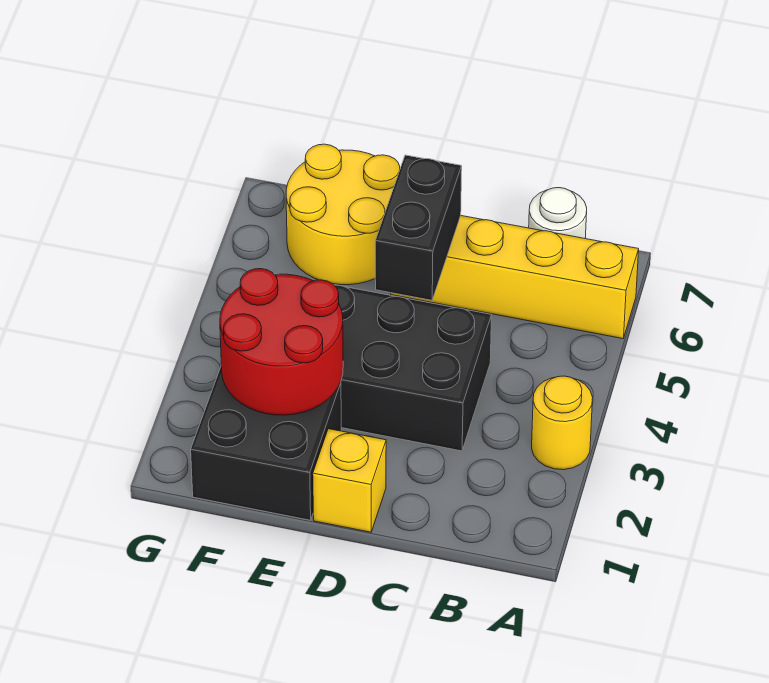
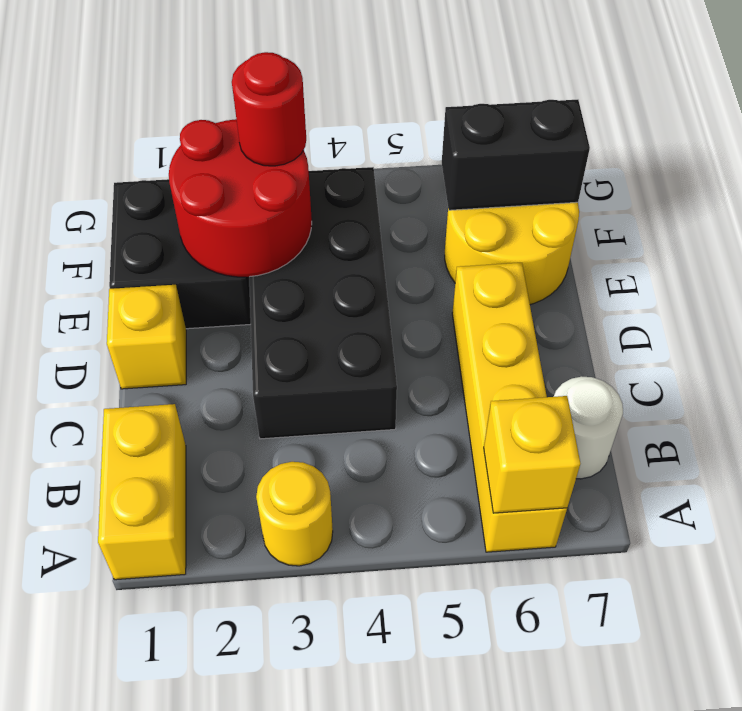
none -> yellow 1x2 brick [98,404,186,580]
none -> yellow 1x1 brick [484,396,580,513]
black 1x2 brick [375,155,462,300] -> black 1x2 brick moved to [442,100,590,210]
none -> red 1x1 round brick [232,52,306,166]

